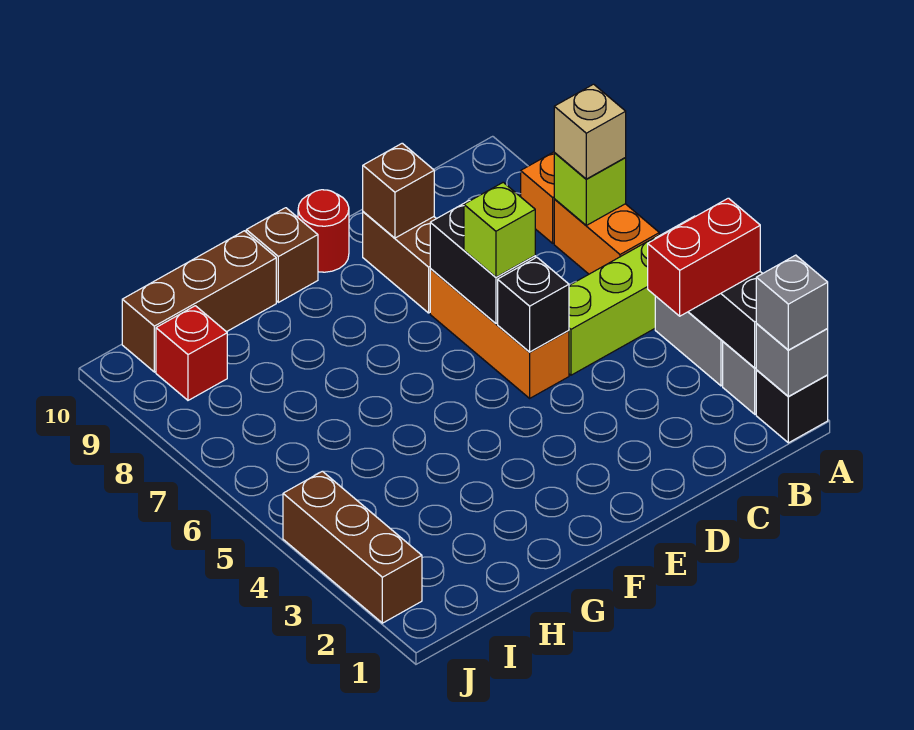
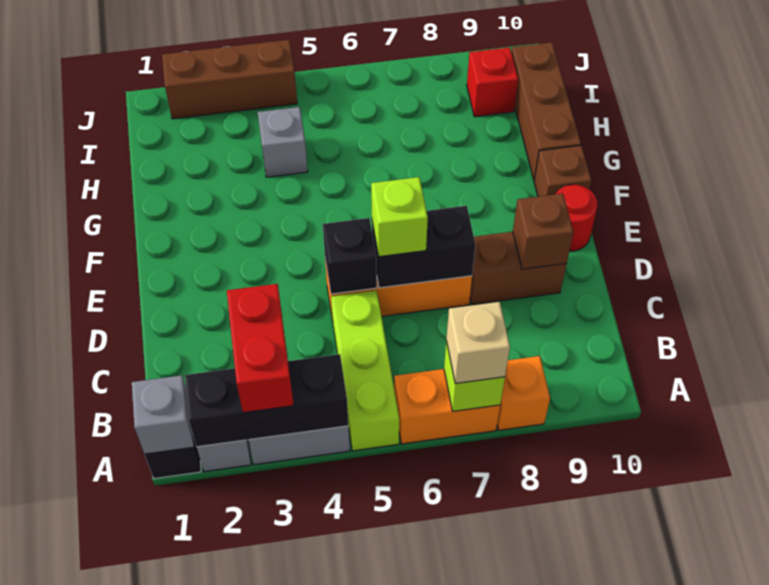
grey 1x1 brick [756,255,828,350] -> grey 1x1 brick moved to [258,107,308,177]

